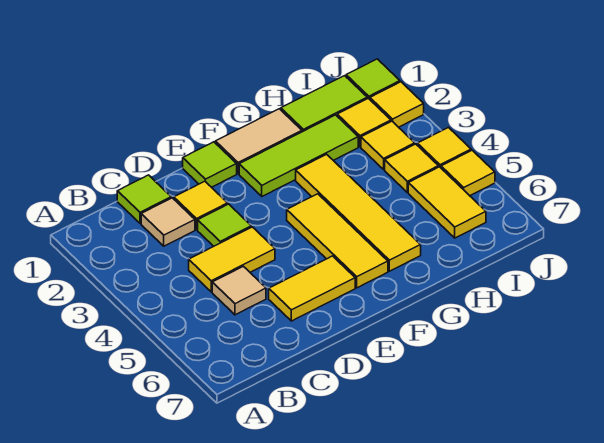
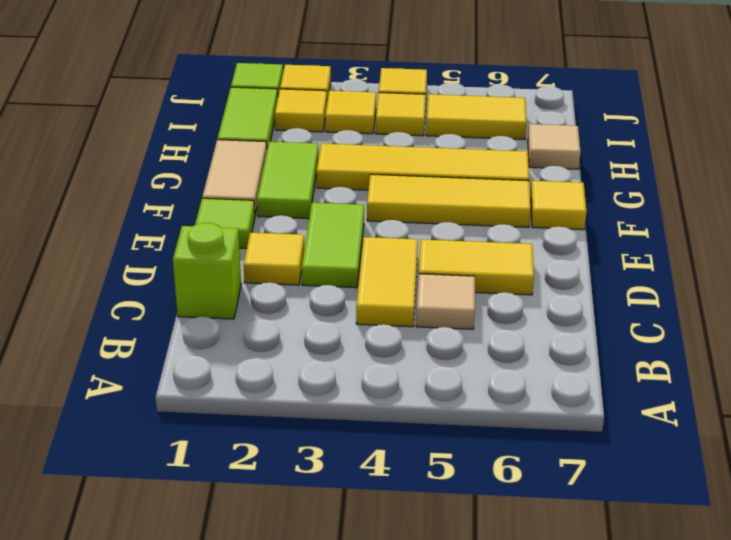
lime 1x1 tile [117,175,171,223] -> lime 1x1 brick [173,223,241,319]
tan 1x1 tile [141,198,195,246] -> tan 1x1 tile moved to [528,124,581,169]
lime 1x1 tile [198,204,251,246] -> lime 1x2 tile [302,203,364,288]
yellow 1x2 tile [269,256,355,321] -> yellow 1x2 tile turned to [419,239,534,295]
lime 1x3 tile [239,115,358,196] -> lime 1x2 tile [257,142,319,219]
yellow 1x1 tile [441,150,495,196] -> yellow 1x1 tile moved to [530,181,587,230]

